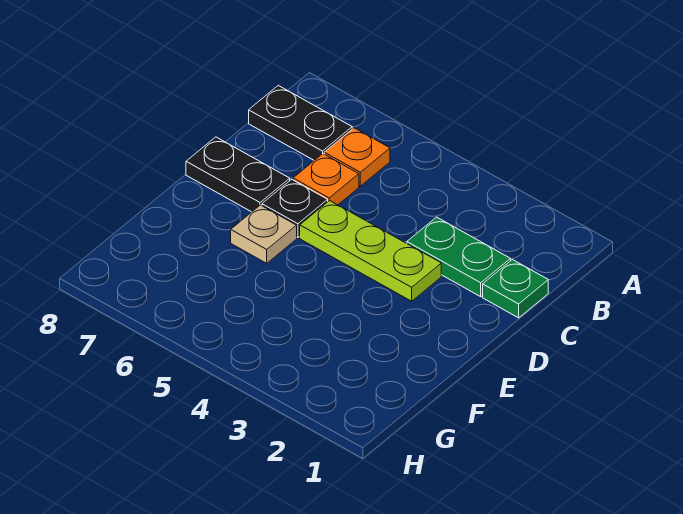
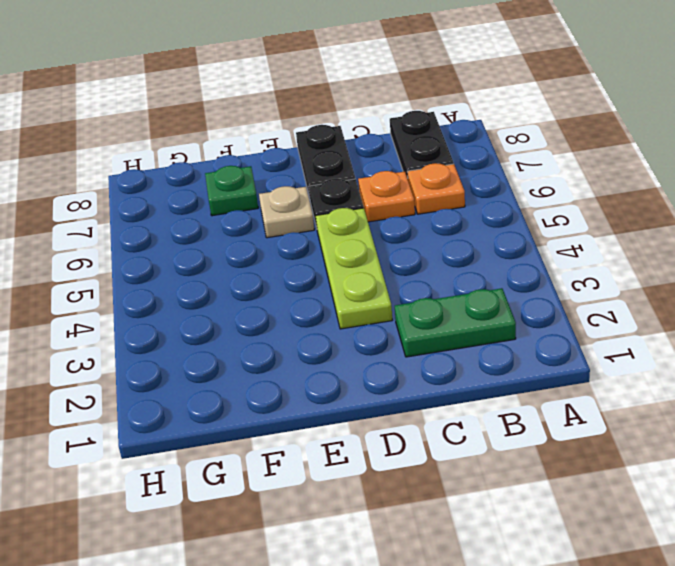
green 1x1 plate [483,260,548,318] -> green 1x1 plate moved to [205,166,258,216]
green 1x2 plate [407,217,511,297] -> green 1x2 plate turned to [395,288,516,357]

